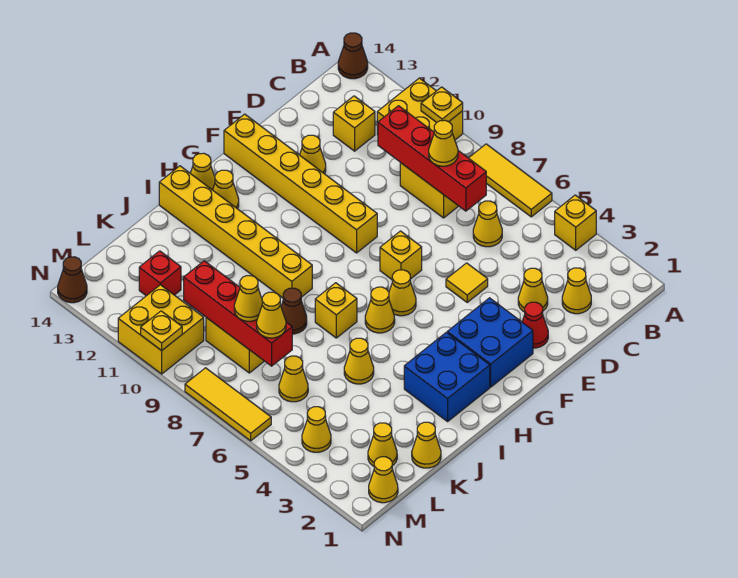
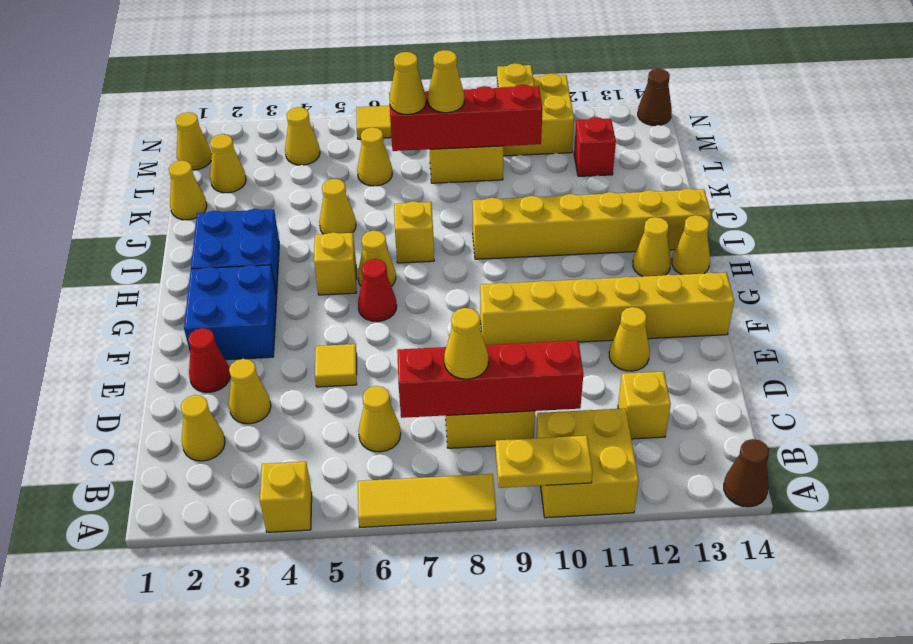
yellow 1x1 plate [421,87,463,122] -> yellow 1x2 plate [495,436,593,488]
yellow 1x1 brick [380,231,422,279] -> yellow 1x1 brick moved to [314,232,356,295]
yellow 1x1 cone [389,270,416,316] -> red 1x1 cone [358,259,397,322]
brown 1x1 cone [281,288,307,334] -> none

